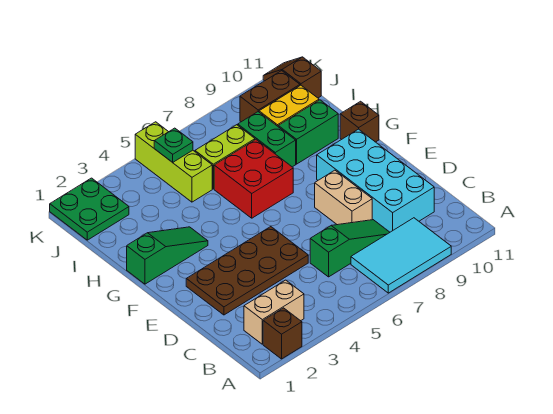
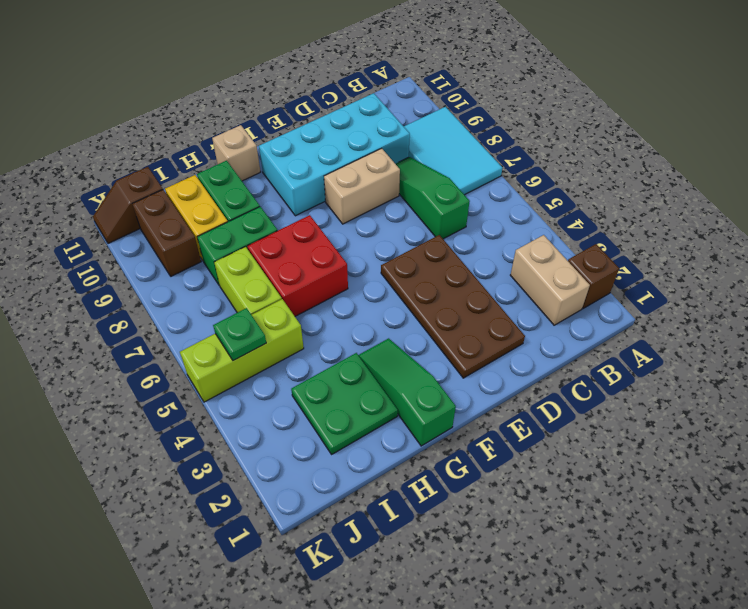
brown 1x1 brick [340,101,379,142] -> tan 1x1 brick [212,125,260,181]
green 2x2 plate [50,178,129,240] -> green 2x2 plate moved to [291,353,398,454]

